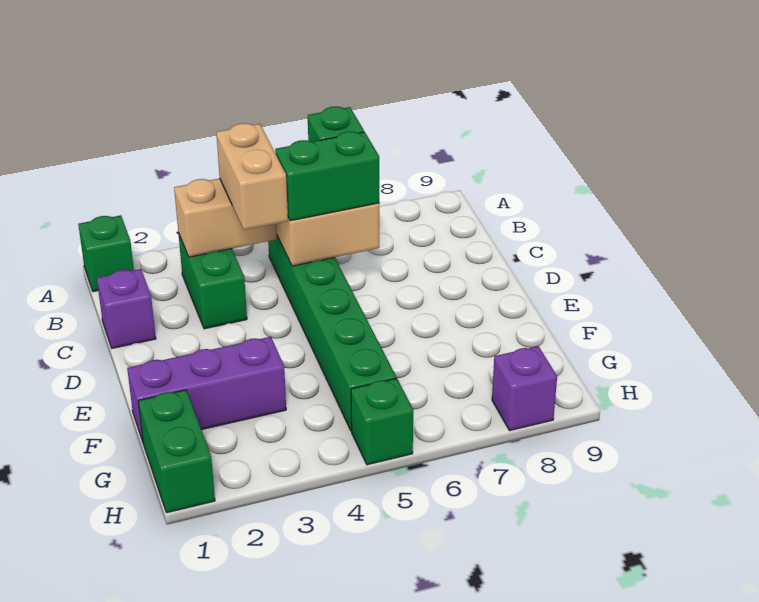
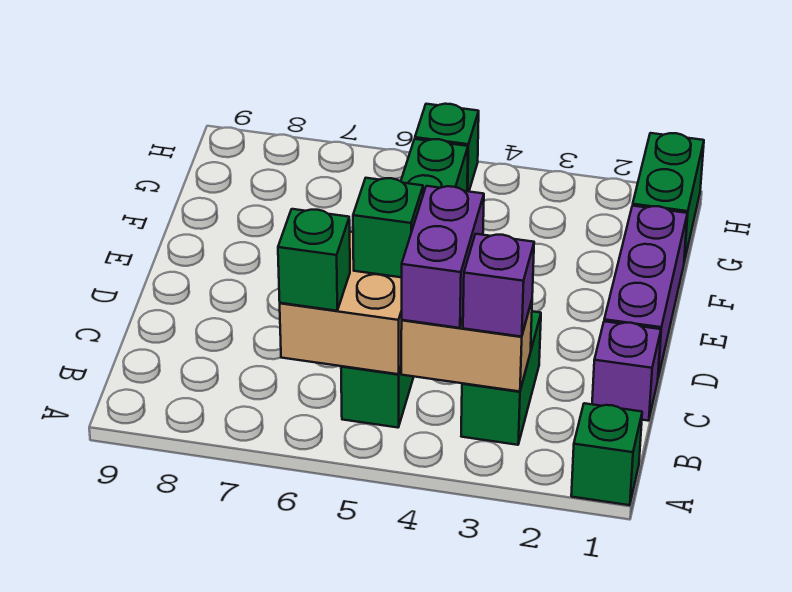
tan 1x2 brick [216,123,288,230] -> purple 1x2 brick [402,186,484,328]
green 1x2 brick [275,131,379,221] -> green 1x1 brick [353,178,423,277]
purple 1x3 brick [127,337,286,441] -> purple 1x3 brick turned to [604,206,687,377]
purple 1x1 brick [492,346,557,431] -> purple 1x1 brick moved to [463,234,534,337]

